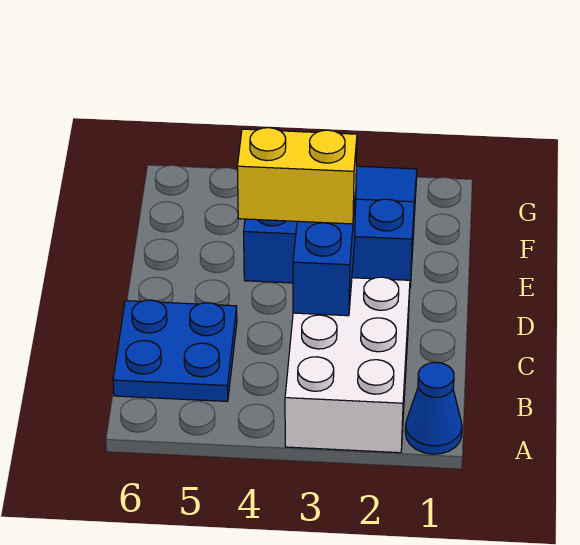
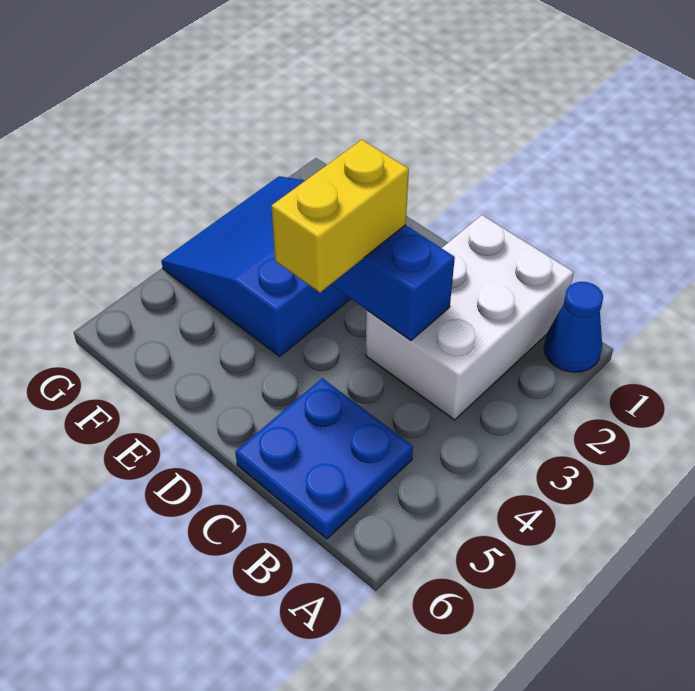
white 2x3 brick [285,277,410,453] -> white 2x3 brick turned to [366,215,574,420]

